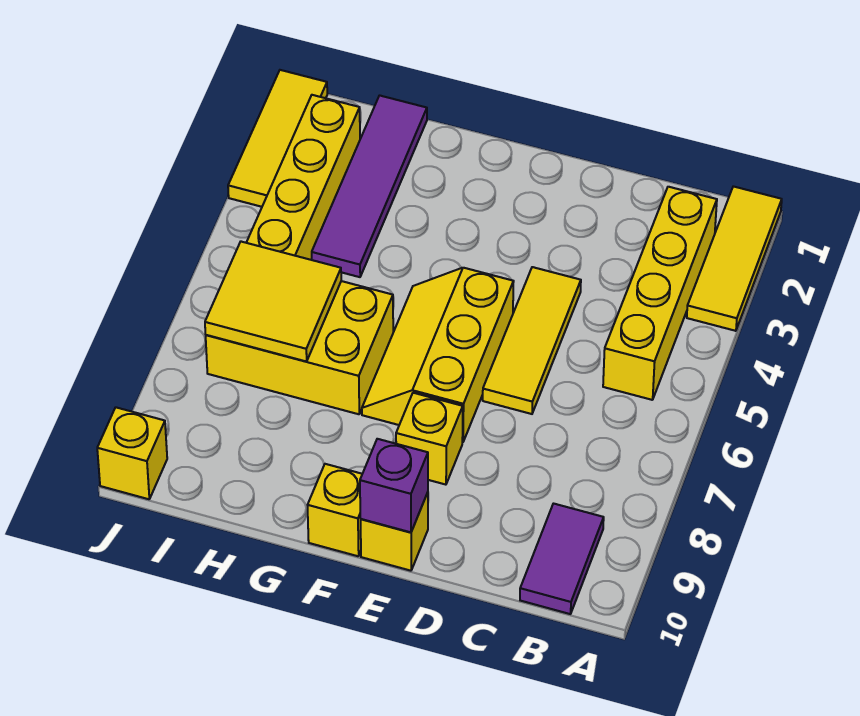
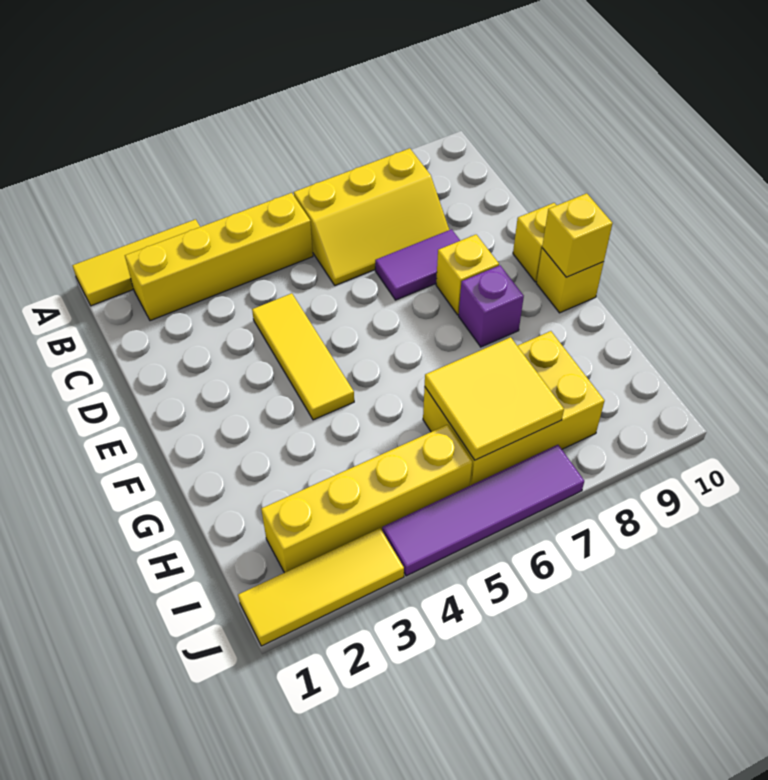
purple 1x2 tile [520,504,604,614] -> purple 1x2 tile moved to [375,229,460,300]
yellow 1x3 tile [483,267,581,414] -> yellow 1x3 tile turned to [252,293,354,420]
yellow 2x3 slope [362,268,514,442] -> yellow 2x3 slope moved to [294,148,449,286]
purple 1x1 brick [360,439,428,532] -> purple 1x1 brick moved to [459,265,524,347]
yellow 2x3 brick [206,281,393,414] -> yellow 2x3 brick turned to [423,331,604,486]
purple 1x4 tile [312,95,427,277] -> purple 1x4 tile moved to [382,445,584,576]
yellow 1x1 brick [97,407,167,499] -> yellow 1x1 brick moved to [542,193,613,277]

